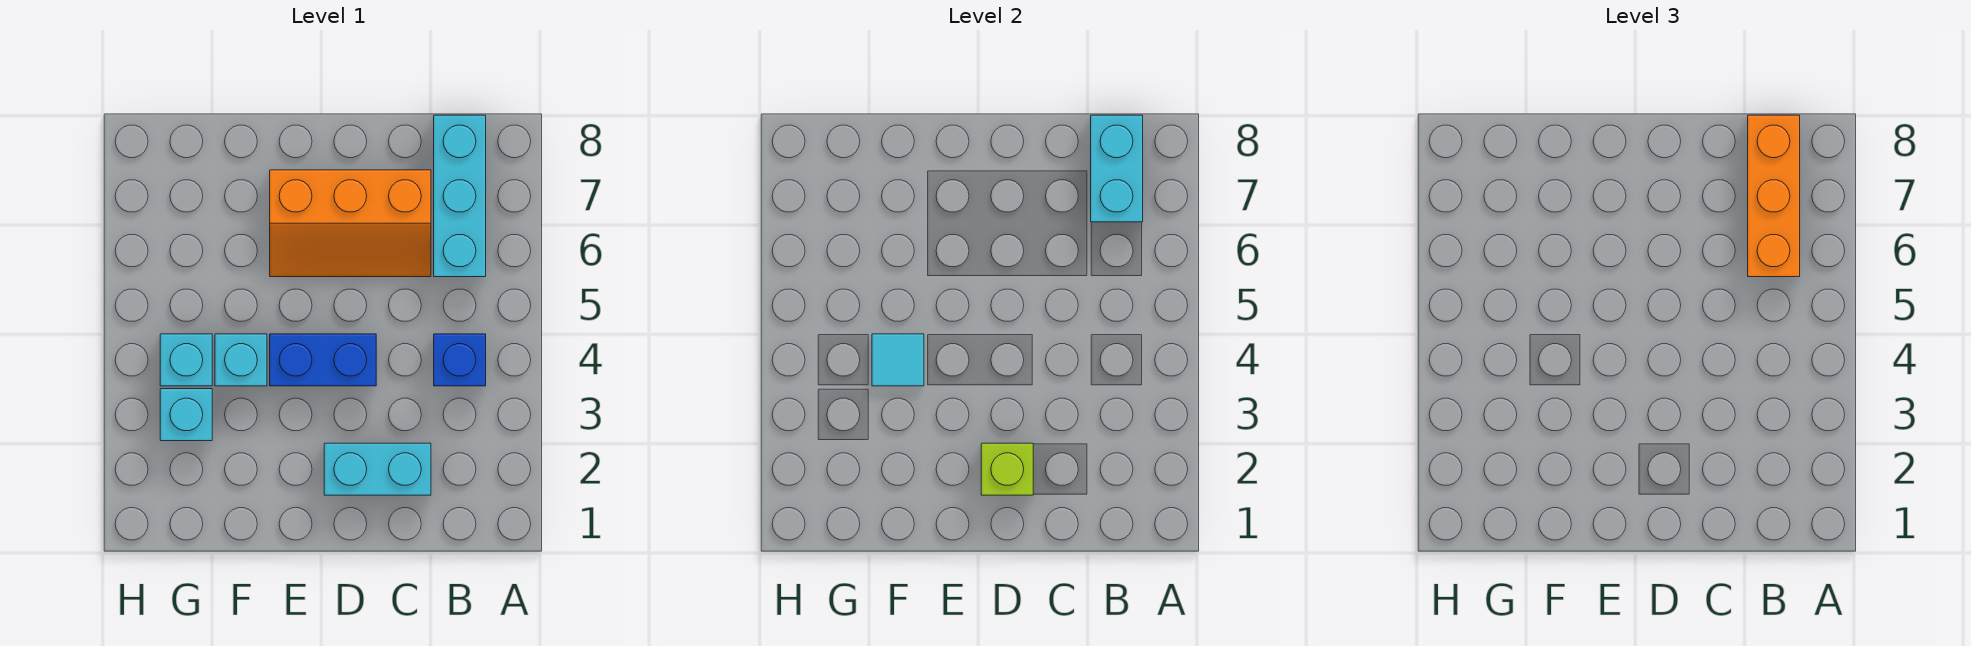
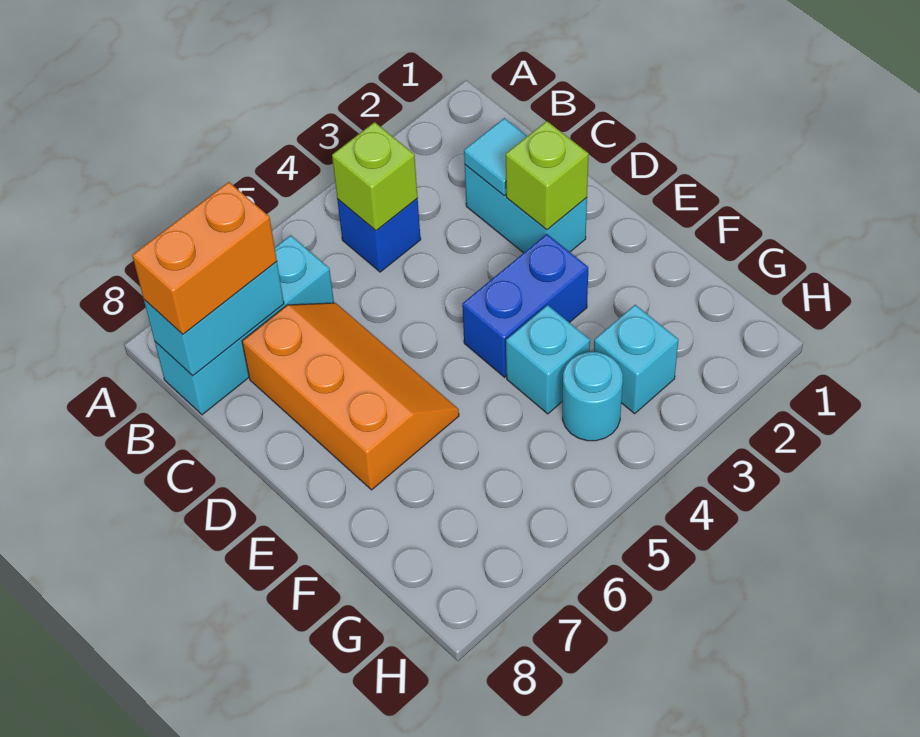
none -> lime 1x1 brick [332,122,418,231]
orange 1x3 brick [1748,115,1800,277] -> orange 1x2 brick [132,182,277,334]
blue 1x2 brick [270,334,376,386] -> blue 1x2 brick turned to [462,234,588,377]
cyan 1x1 tile [872,334,924,386] -> cyan 1x1 tile moved to [464,118,527,195]
cyan 1x1 brick [160,334,212,386] -> cyan 1x1 round brick [562,352,623,441]

